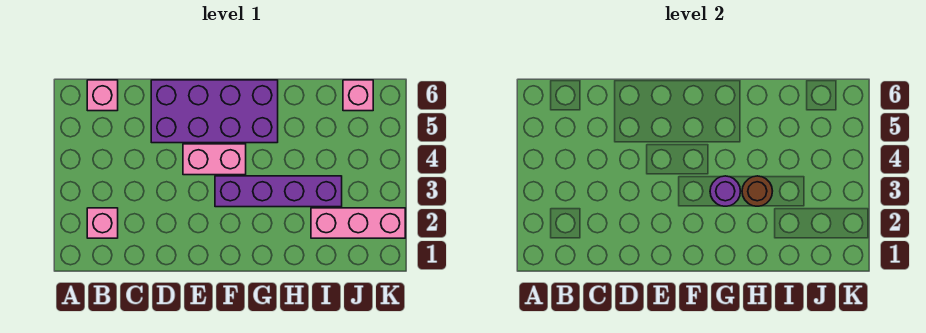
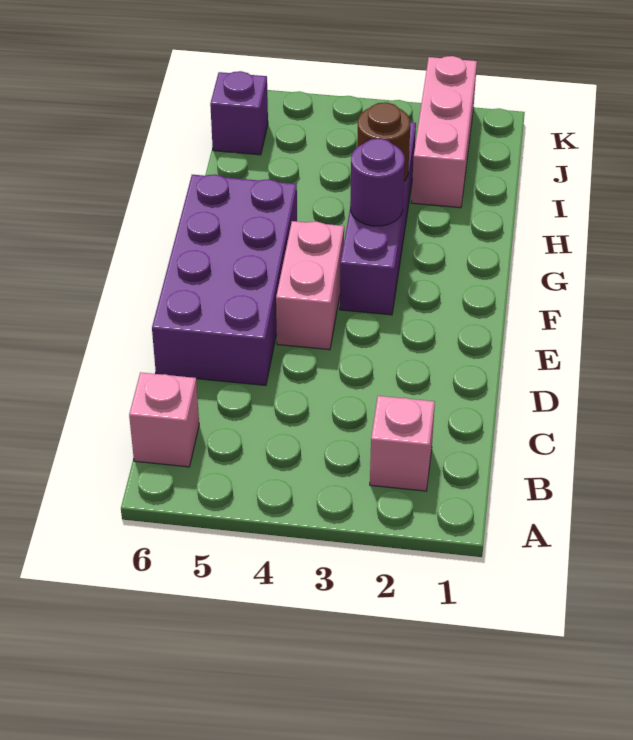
pink 1x1 brick [343,80,373,111] -> purple 1x1 brick [210,71,268,155]

